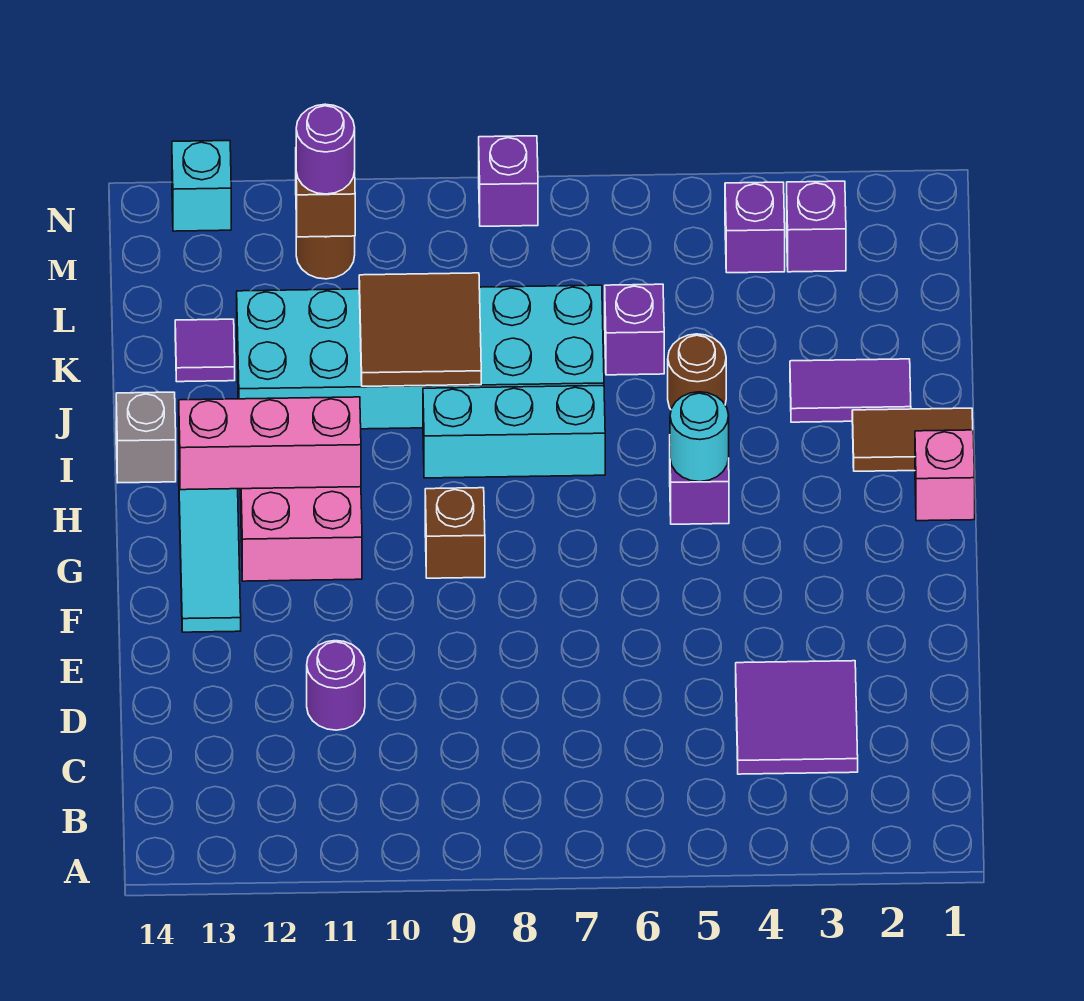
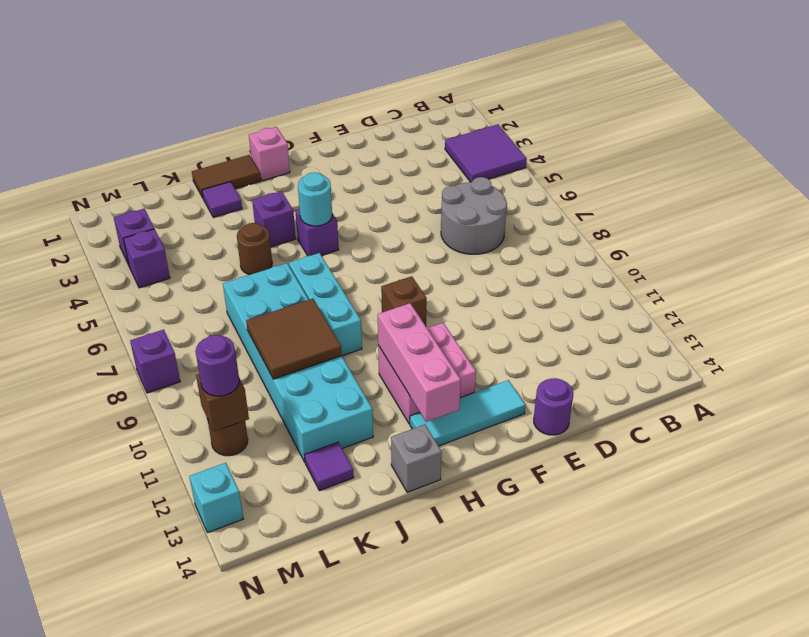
purple 2x2 tile [736,661,858,774] -> purple 2x2 tile moved to [445,124,527,182]
none -> grey 2x2 round brick [441,177,507,254]
purple 1x1 round brick [307,641,365,730] -> purple 1x1 round brick moved to [534,378,573,435]
brown 1x2 tile [852,408,973,471] -> brown 1x2 tile turned to [192,155,261,198]
purple 1x2 tile [790,359,911,422] -> purple 1x1 tile [202,182,242,218]
purple 1x1 brick [605,284,664,375] -> purple 1x1 brick moved to [252,191,296,247]

